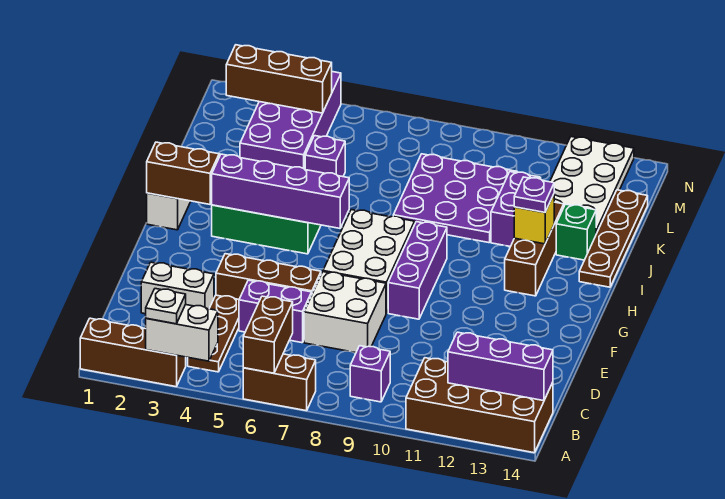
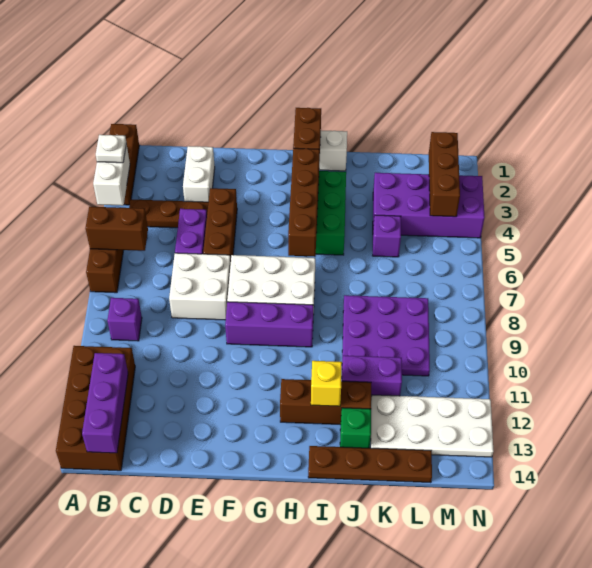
purple 1x4 brick [212,154,349,228] -> brown 1x4 brick [288,148,320,257]
purple 1x1 plate [514,177,554,212] -> none

